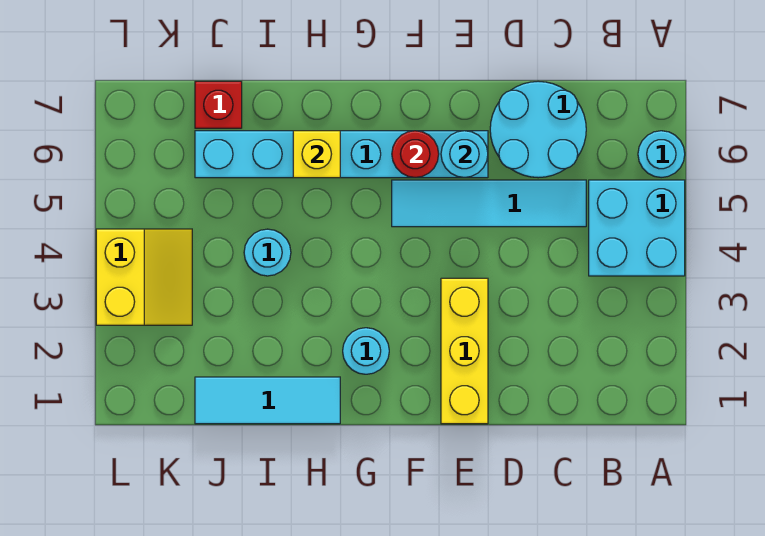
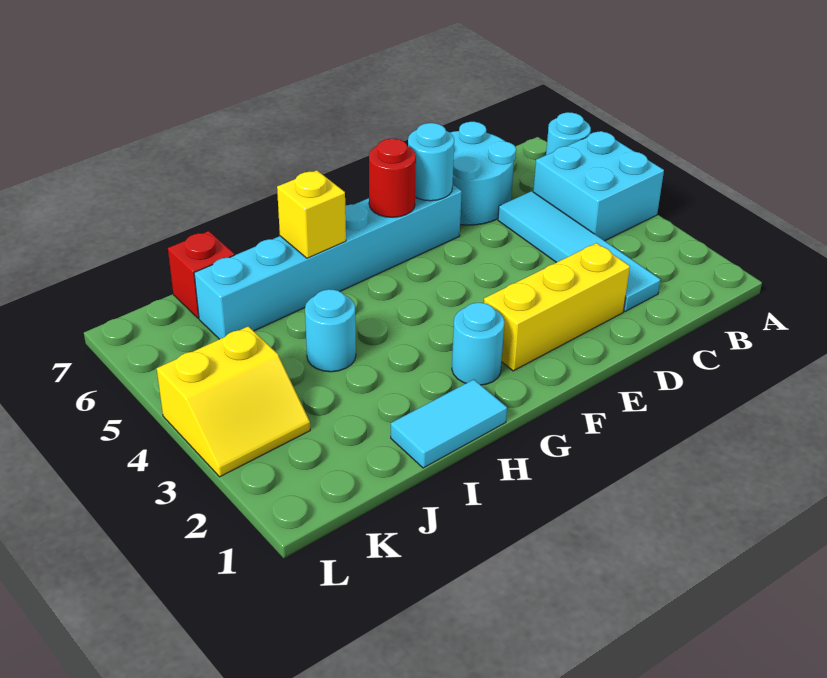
cyan 1x4 tile [392,180,586,227] -> cyan 1x4 tile turned to [498,191,660,312]
yellow 1x3 brick [441,278,488,424] -> yellow 1x3 brick turned to [484,243,630,371]
cyan 1x3 tile [195,377,340,424] -> cyan 1x2 tile [391,380,507,468]
yellow 2x2 slope [96,229,192,325] -> yellow 2x2 slope turned to [157,326,310,477]

